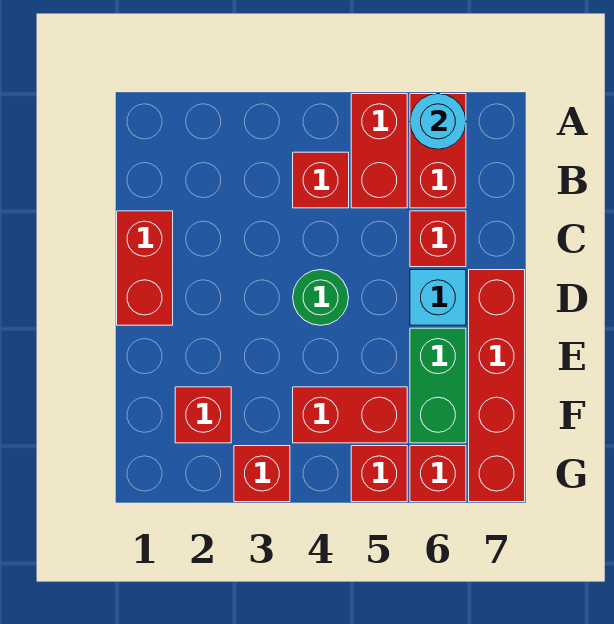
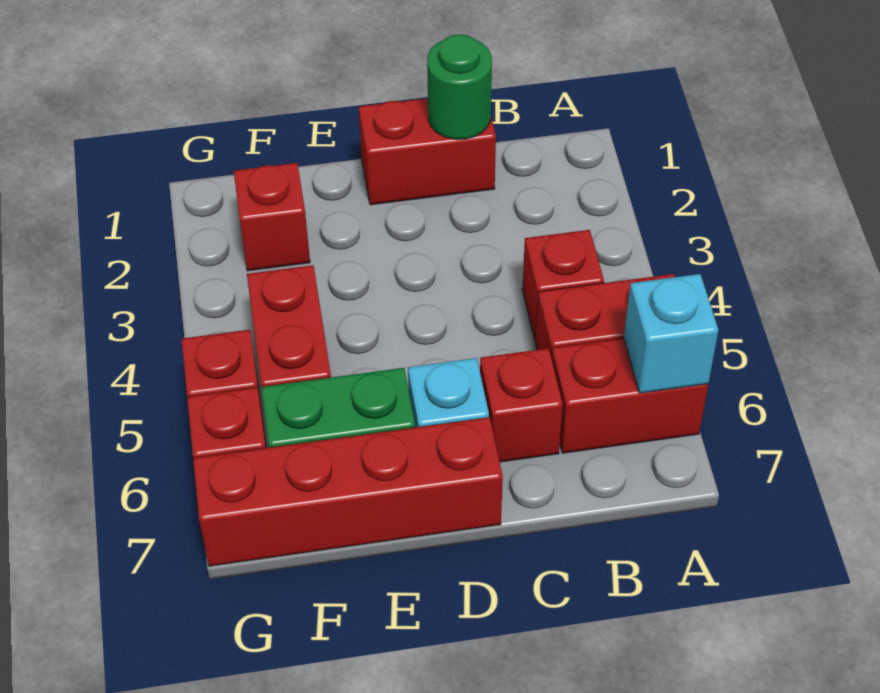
cyan 1x1 round brick [410,94,466,149] -> cyan 1x1 brick [624,274,718,393]
green 1x1 round brick [293,270,349,325] -> green 1x1 round brick moved to [427,34,492,139]
red 1x1 brick [234,446,290,502] -> none

